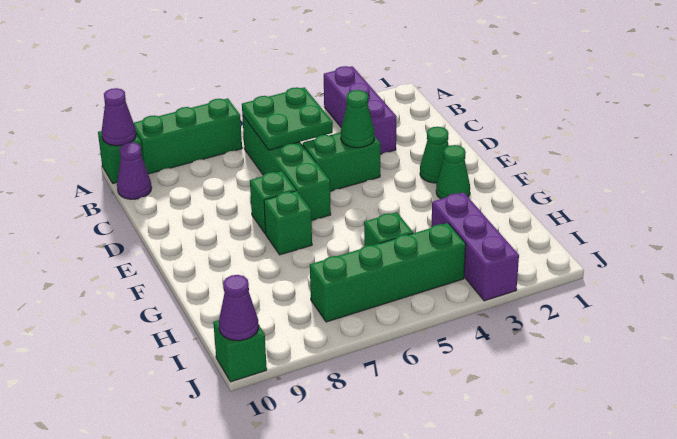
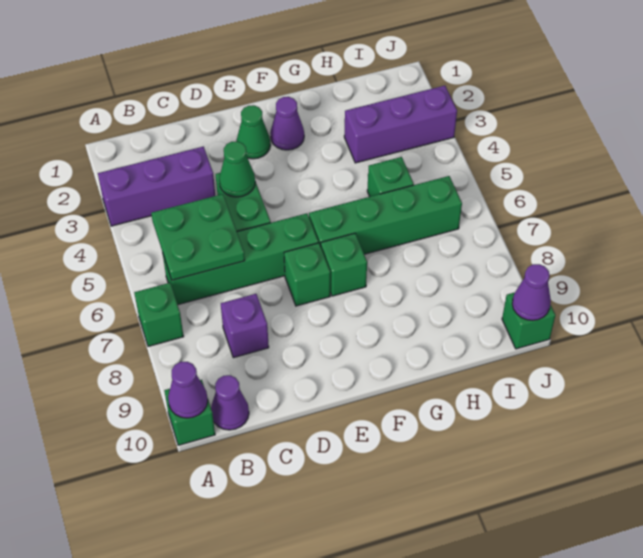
green 1x3 brick [134,98,242,174] -> green 1x1 brick [134,283,184,346]
none -> purple 1x1 brick [221,294,269,358]
green 1x1 cone [436,145,470,199] -> purple 1x1 cone [270,97,304,150]
green 1x4 brick [310,223,466,322] -> green 1x4 brick turned to [309,176,462,254]

